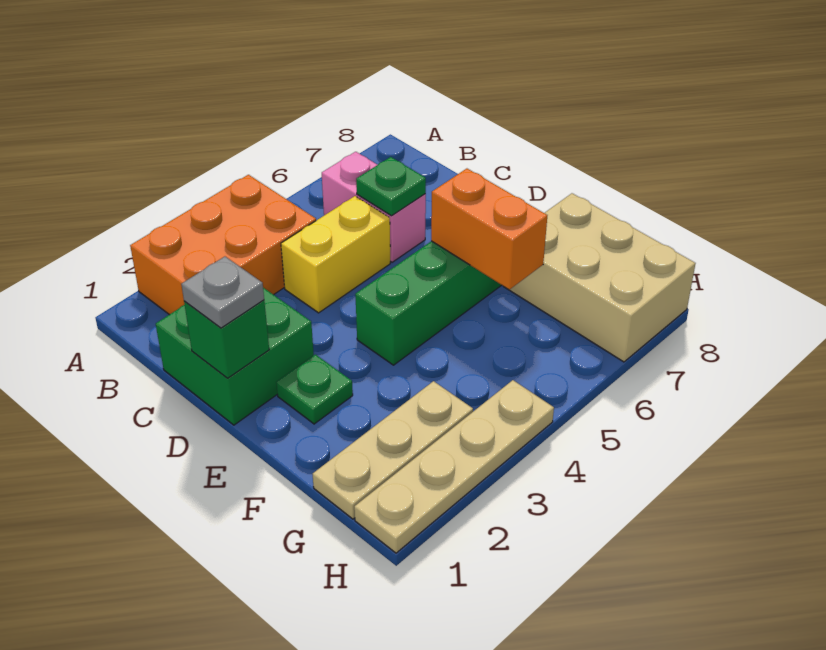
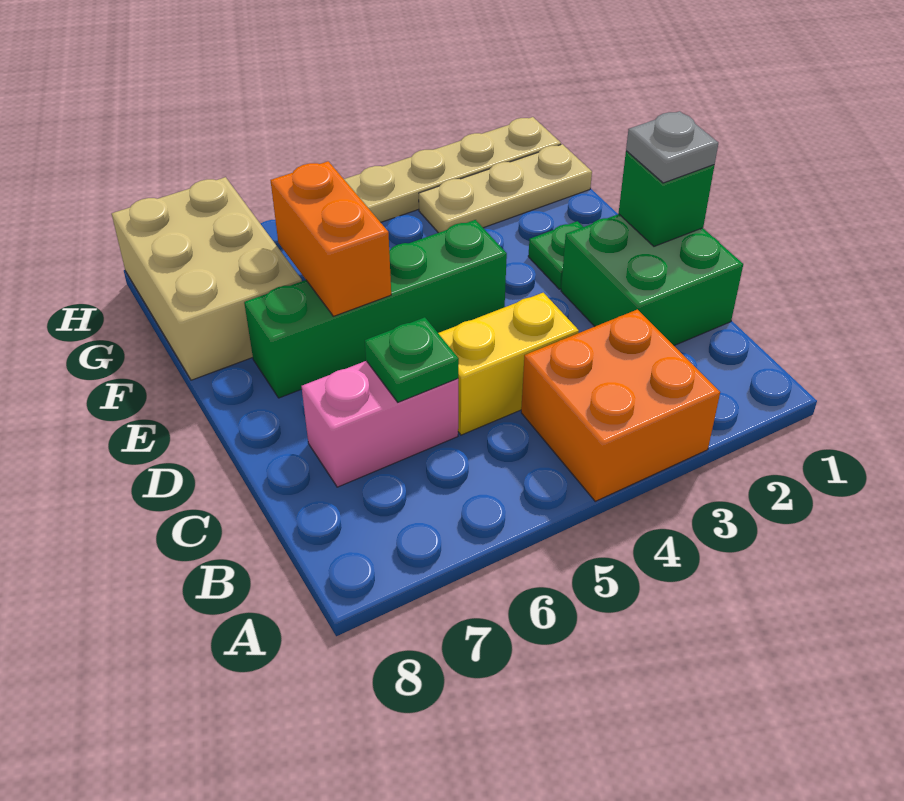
orange 2x3 brick [130,175,316,315] -> orange 2x2 brick [521,309,720,501]
pink 1x2 brick [322,152,426,262] -> pink 1x2 brick turned to [301,361,458,487]

